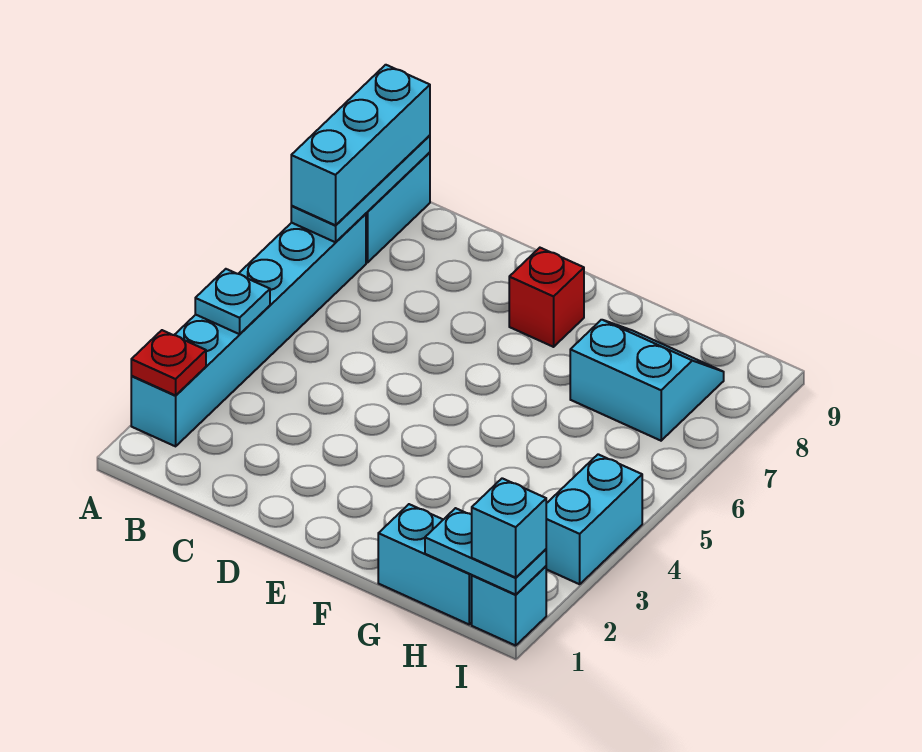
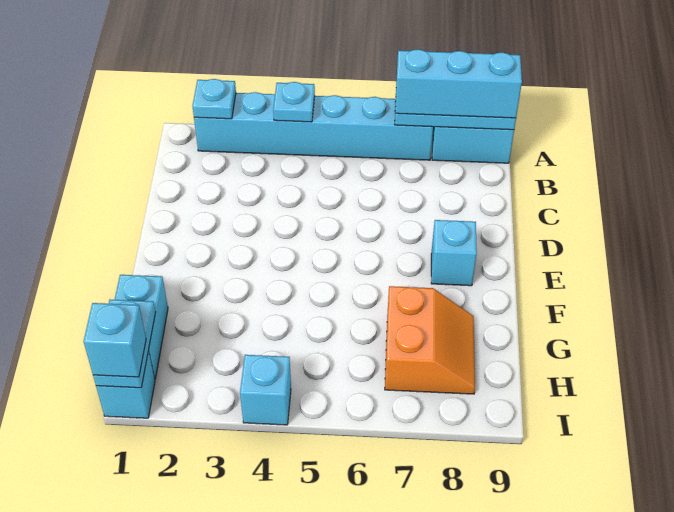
red 1x1 plate [131,330,206,395] -> cyan 1x1 plate [192,79,236,119]
red 1x1 brick [509,248,584,347] -> cyan 1x1 brick [431,220,477,286]
cyan 2x2 slope [570,320,724,441] -> orange 2x2 slope [385,286,475,394]
cyan 1x2 brick [546,454,642,584] -> cyan 1x1 brick [240,355,291,425]

